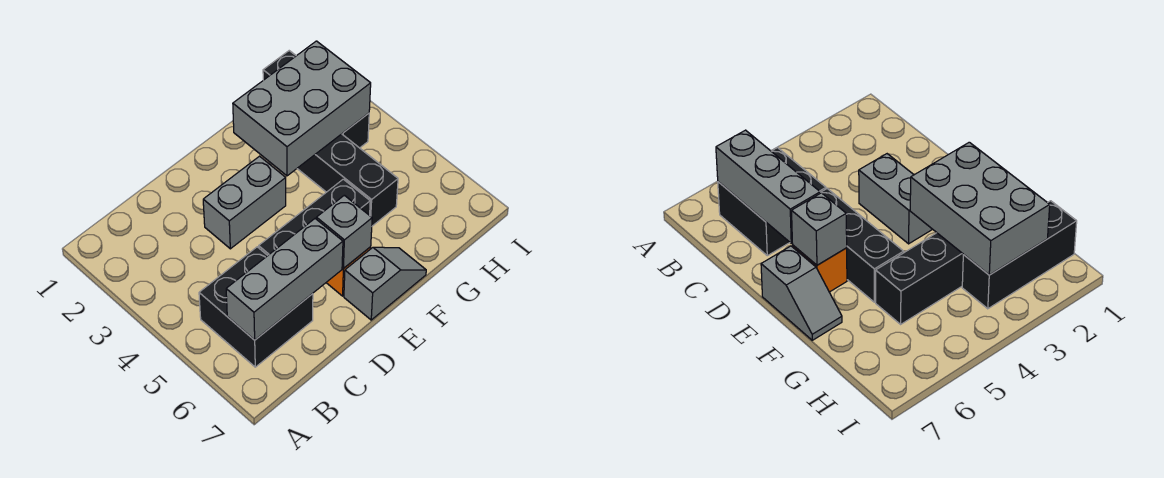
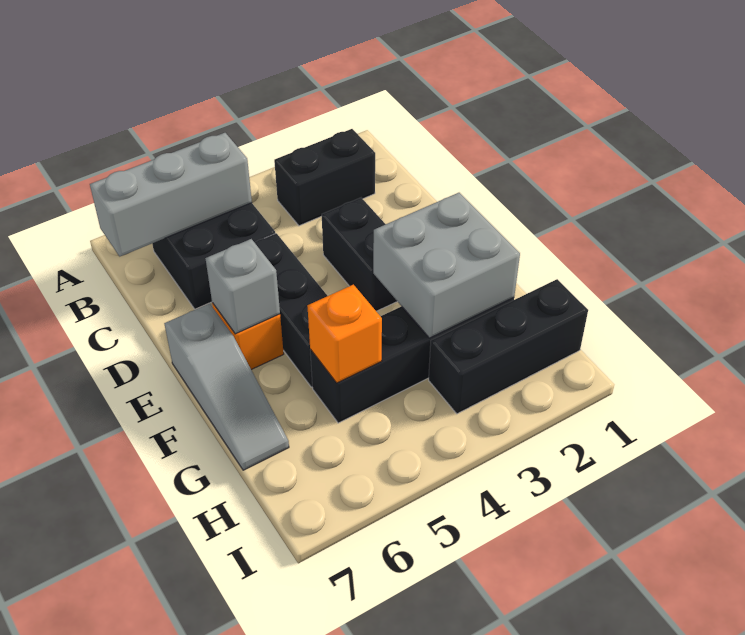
none -> black 1x2 brick [274,129,375,226]
grey 1x3 brick [226,219,343,340] -> grey 1x3 brick turned to [90,133,252,257]
grey 1x2 brick [203,156,286,249] -> black 1x2 brick [322,198,397,311]
grey 1x2 slope [344,247,426,320] -> grey 1x3 slope [164,303,289,470]
grey 2x3 brick [233,41,371,176] -> grey 2x2 brick [373,193,520,338]
none -> orange 1x1 brick [307,285,382,383]

